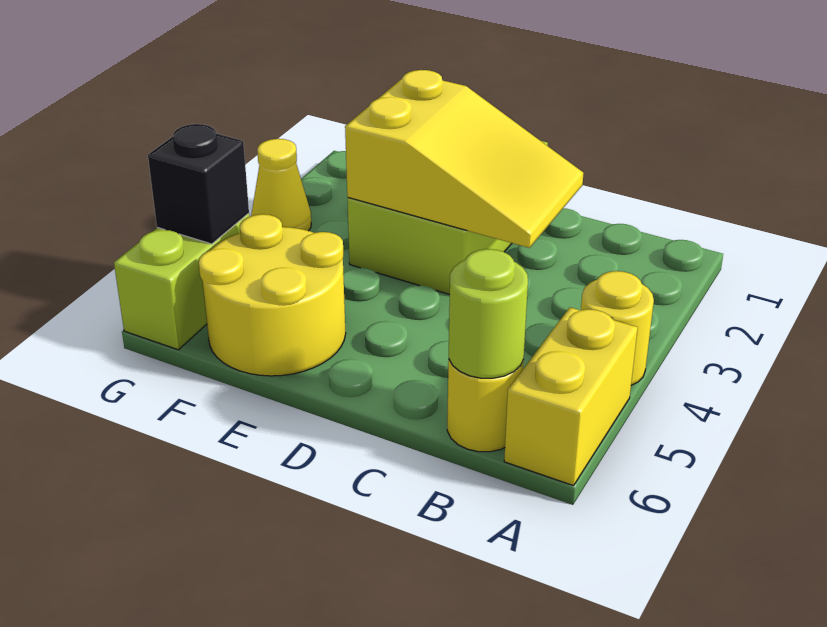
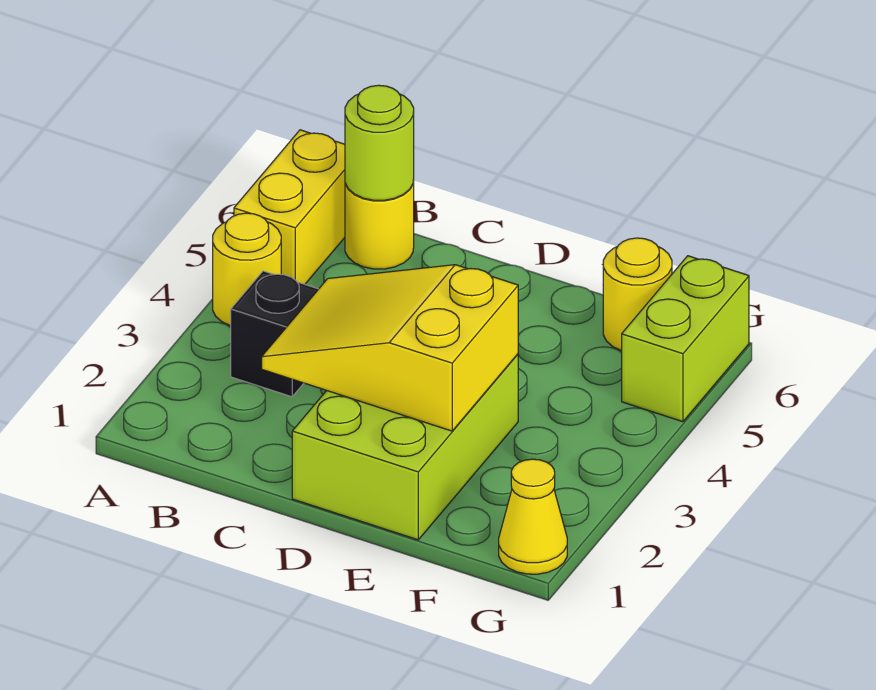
yellow 2x2 round brick [199,214,346,376] -> yellow 1x1 round brick [603,238,672,351]
yellow 1x1 cone [251,139,311,231] -> yellow 1x1 cone moved to [499,459,567,574]
black 1x1 brick [148,124,249,244] -> black 1x1 brick moved to [231,271,318,397]

